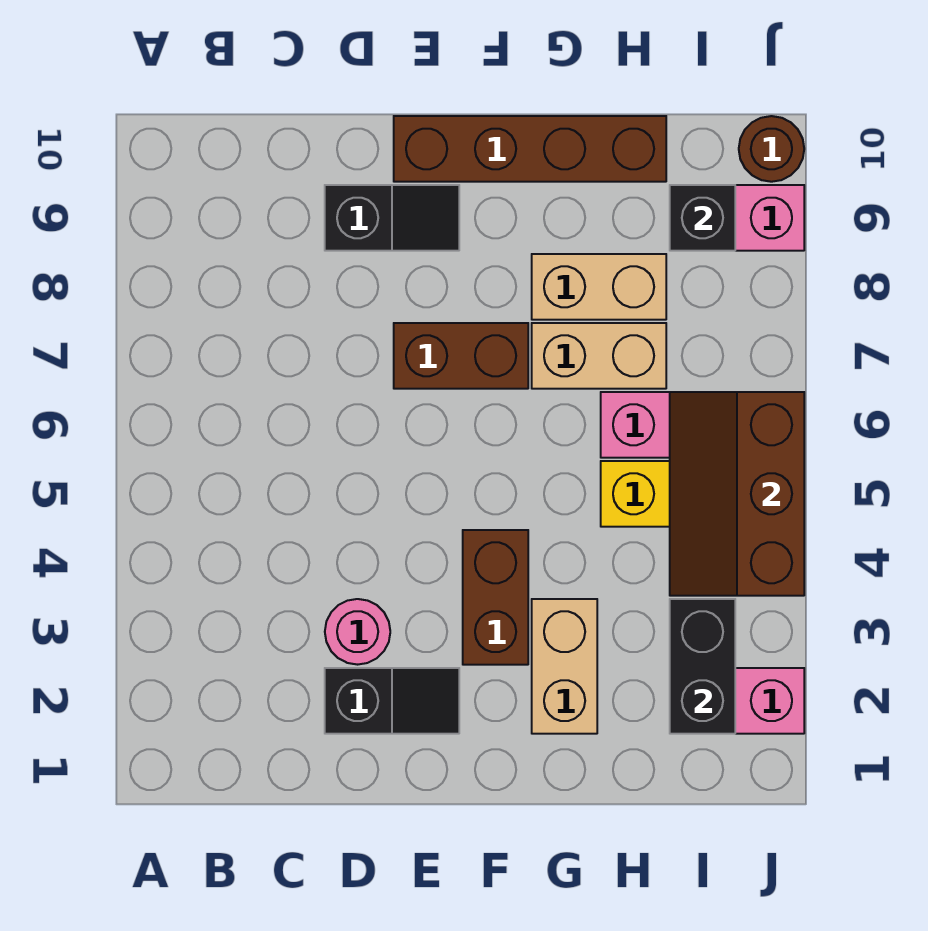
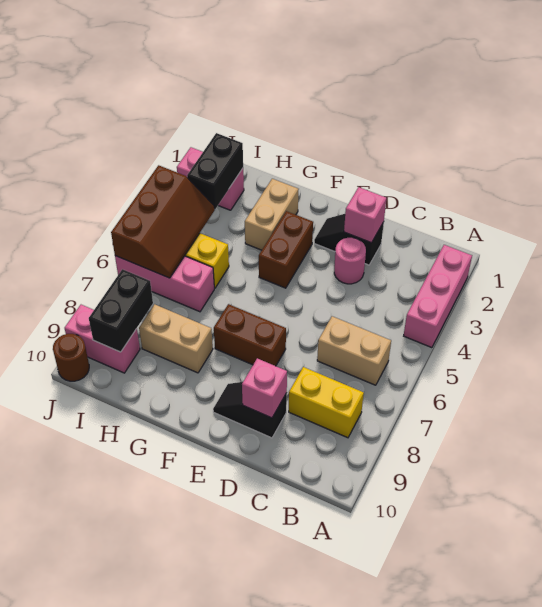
none -> pink 1x3 brick [404,245,472,348]
none -> yellow 1x2 brick [289,367,364,438]
none -> pink 1x1 brick [344,187,386,243]
none -> pink 1x1 brick [242,358,287,418]
brown 1x4 brick [394,116,666,182] -> none
tan 1x2 brick [532,323,666,389] -> tan 1x2 brick moved to [317,316,391,385]
black 1x1 brick [670,185,735,251] -> black 1x2 brick [89,269,153,352]

